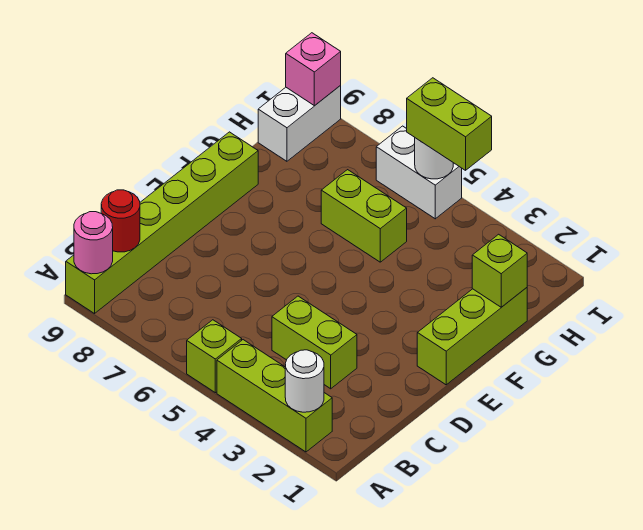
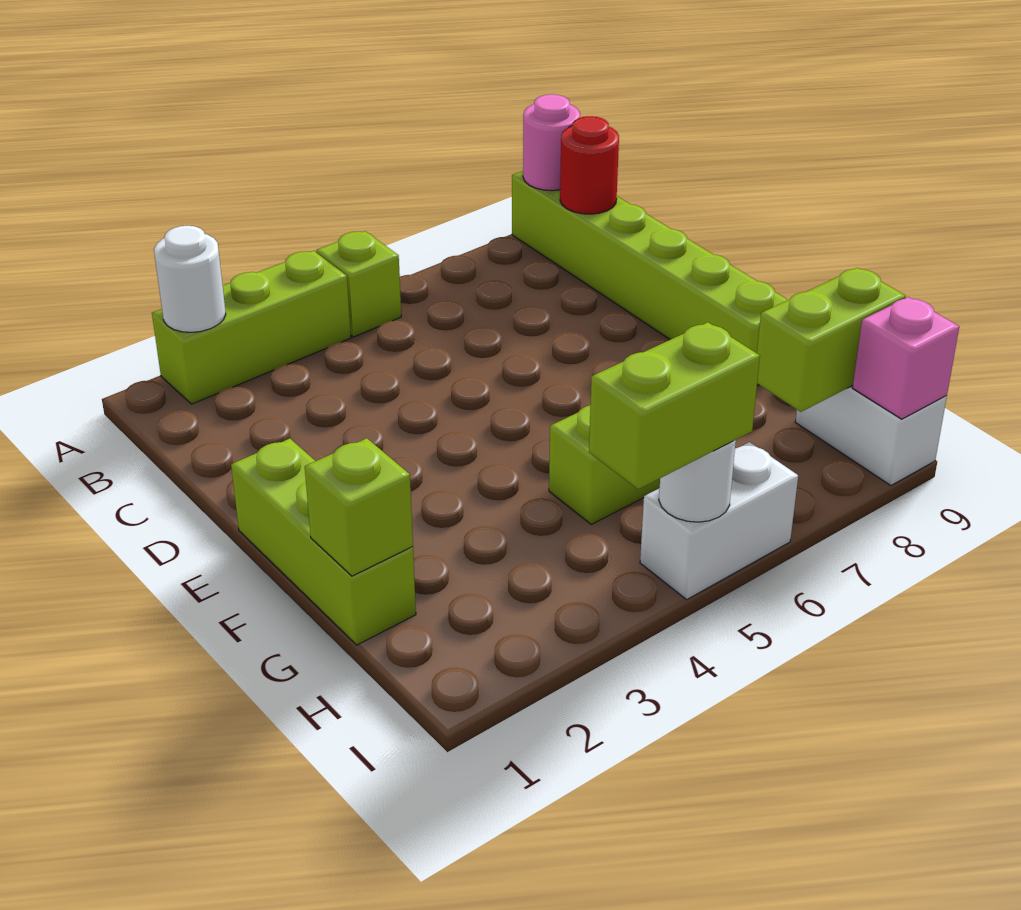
lime 1x2 brick [272,296,357,389] -> lime 1x2 brick moved to [757,268,906,412]

